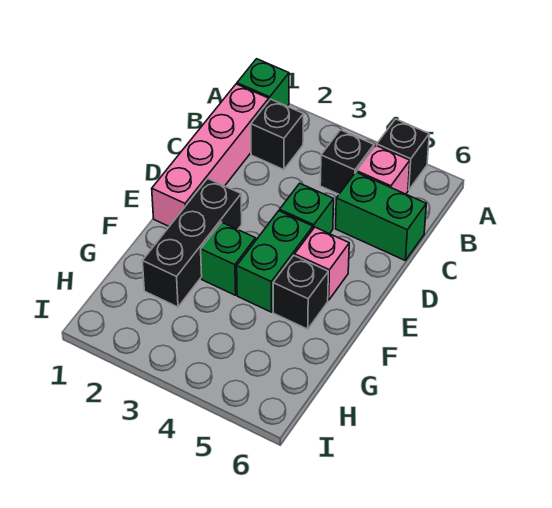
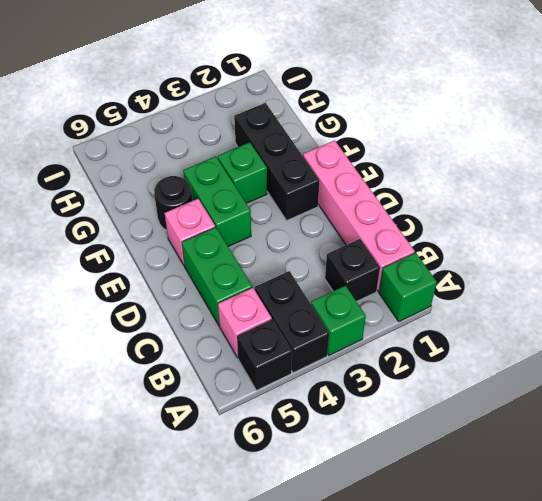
black 1x1 brick [320,130,374,194] -> black 1x2 brick [255,271,329,373]
green 1x2 brick [336,172,426,261] -> green 1x2 brick turned to [182,227,252,326]
green 1x1 brick [280,183,334,234] -> green 1x1 brick moved to [311,286,366,355]
black 1x1 brick [273,255,328,329] -> black 1x1 round brick [154,176,192,230]

